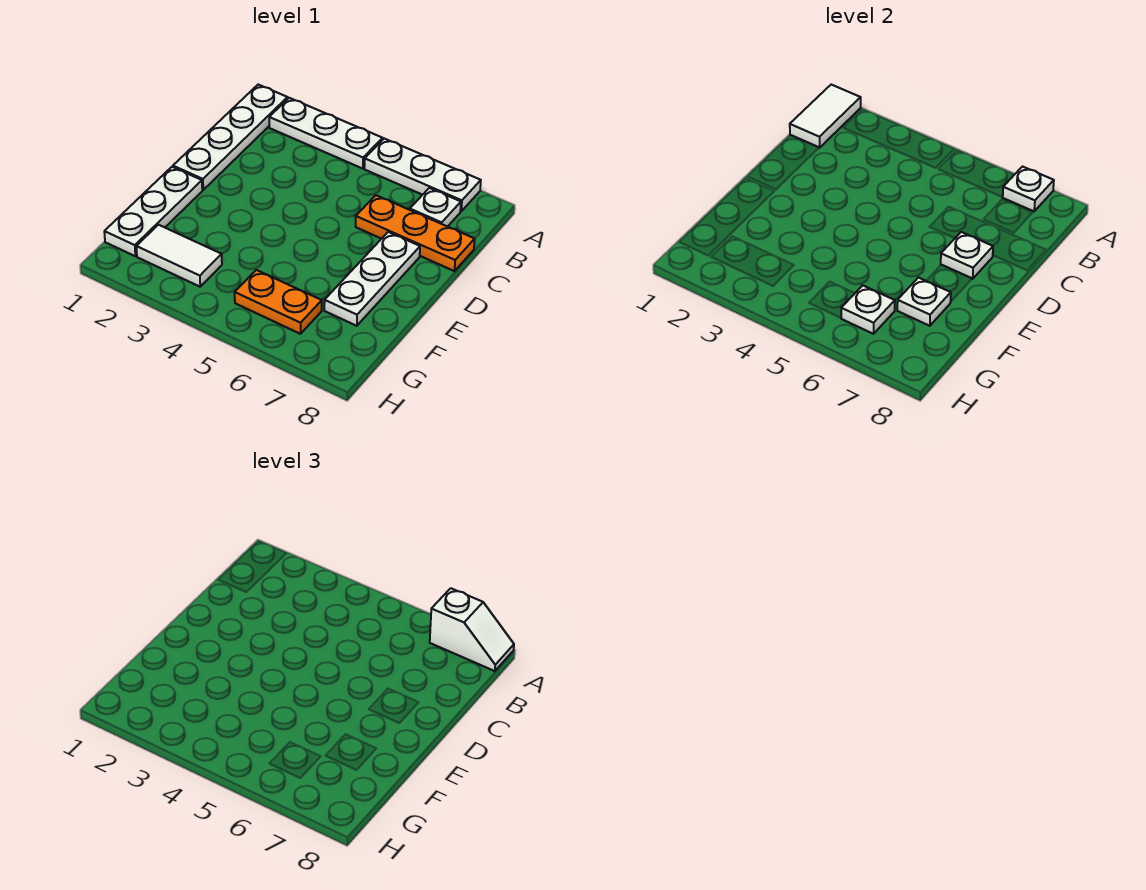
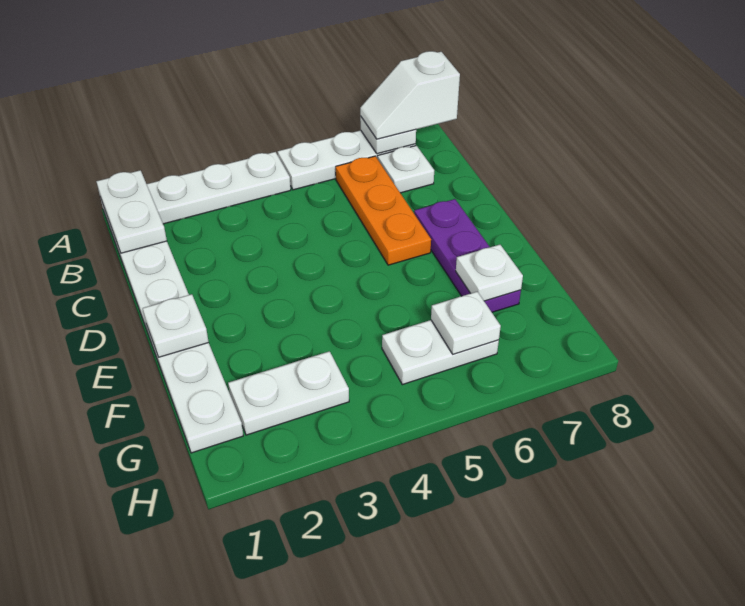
white 1x2 tile [790,85,861,148] -> white 1x2 plate [96,170,167,253]
white 1x2 slope [430,588,514,671] -> white 1x2 slope turned to [360,51,460,139]
orange 1x3 plate [356,195,475,271] -> orange 1x3 plate turned to [336,156,431,265]
white 1x3 plate [324,232,420,326] -> purple 1x3 plate [414,199,521,312]
white 1x1 plate [941,232,993,279] -> white 1x1 plate moved to [143,294,209,357]
white 1x2 tile [136,225,222,287] -> white 1x2 plate [228,351,349,435]
orange 1x2 plate [235,270,322,334] -> white 1x2 plate [382,320,499,385]

